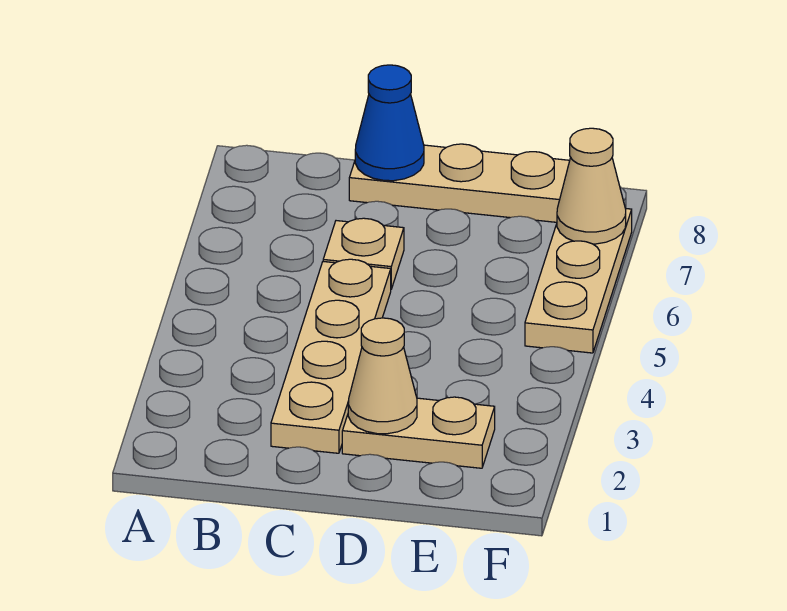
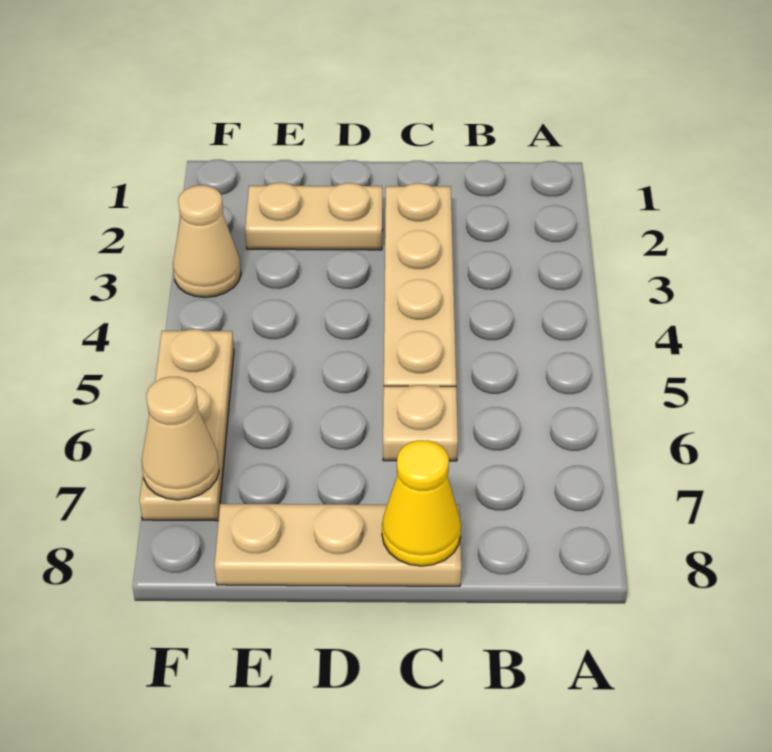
blue 1x1 cone [355,65,424,181] -> yellow 1x1 cone [382,440,461,566]
tan 1x1 cone [348,318,417,434] -> tan 1x1 cone moved to [173,185,241,297]

